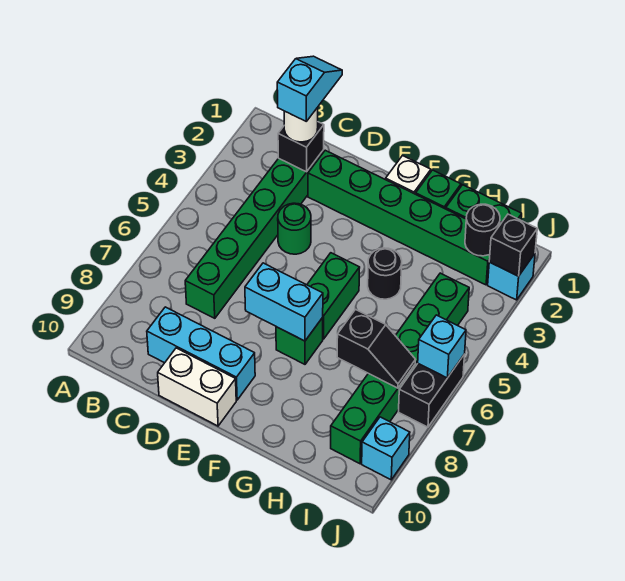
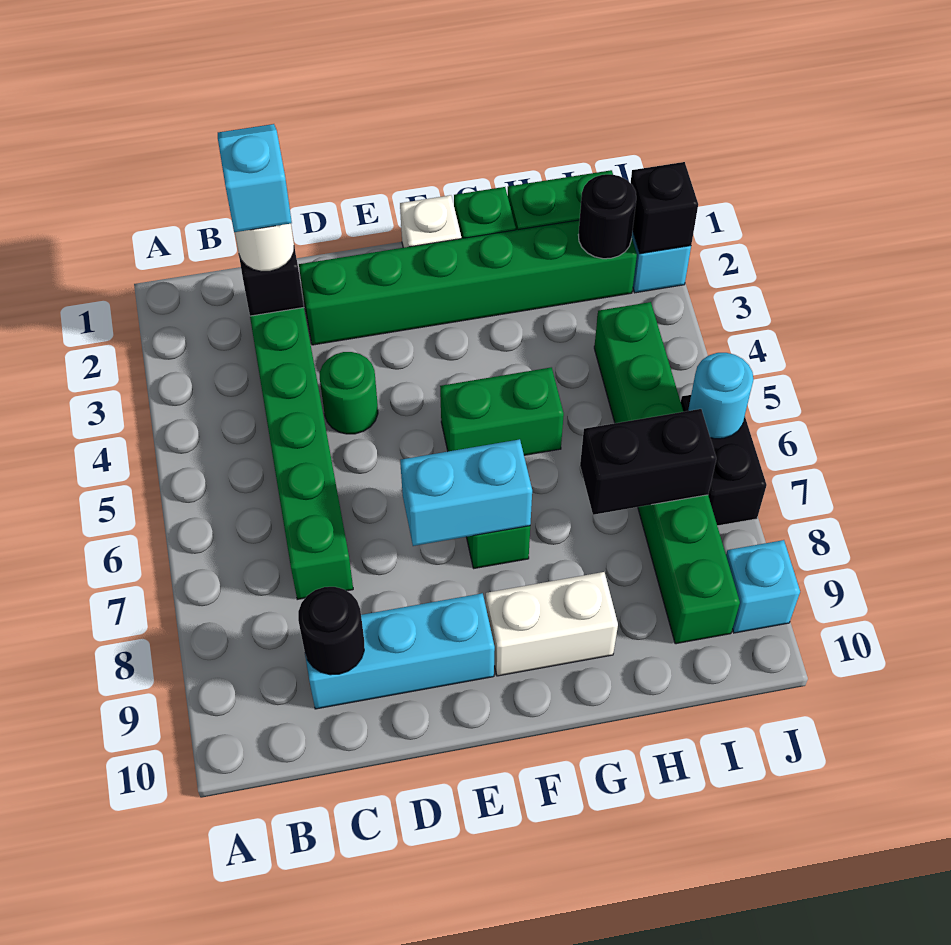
white 1x2 brick [158,348,236,426] -> white 1x2 brick moved to [486,572,618,676]
green 1x2 brick [307,253,360,339] -> green 1x2 brick turned to [440,367,564,455]
black 1x1 round brick [368,248,402,299] -> black 1x1 round brick moved to [298,587,364,675]
black 1x2 slope [337,309,415,388] -> black 1x2 brick [580,409,716,515]
cyan 1x1 brick [418,315,466,378] -> cyan 1x1 round brick [688,353,754,439]

